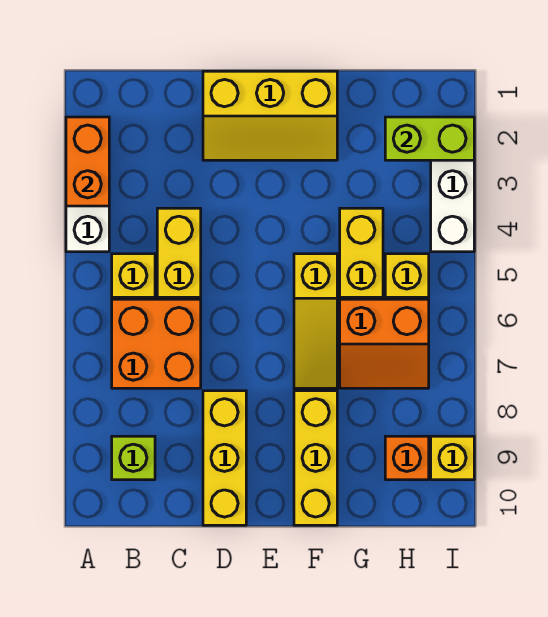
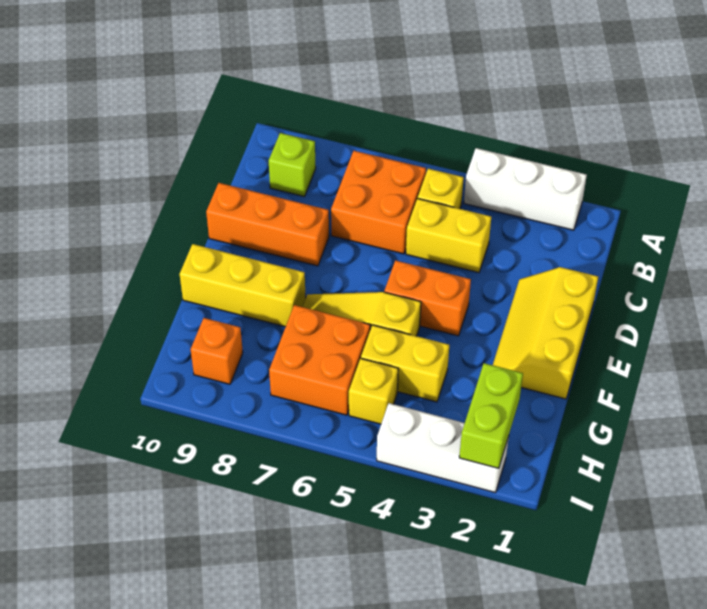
orange 1x2 brick [66,117,109,206] -> orange 1x2 brick moved to [384,260,471,336]
yellow 1x3 brick [203,391,246,525] -> orange 1x3 brick [206,183,329,266]
orange 2x2 slope [340,299,429,388] -> orange 2x2 brick [269,305,370,415]
yellow 1x1 brick [431,436,474,480] -> none

